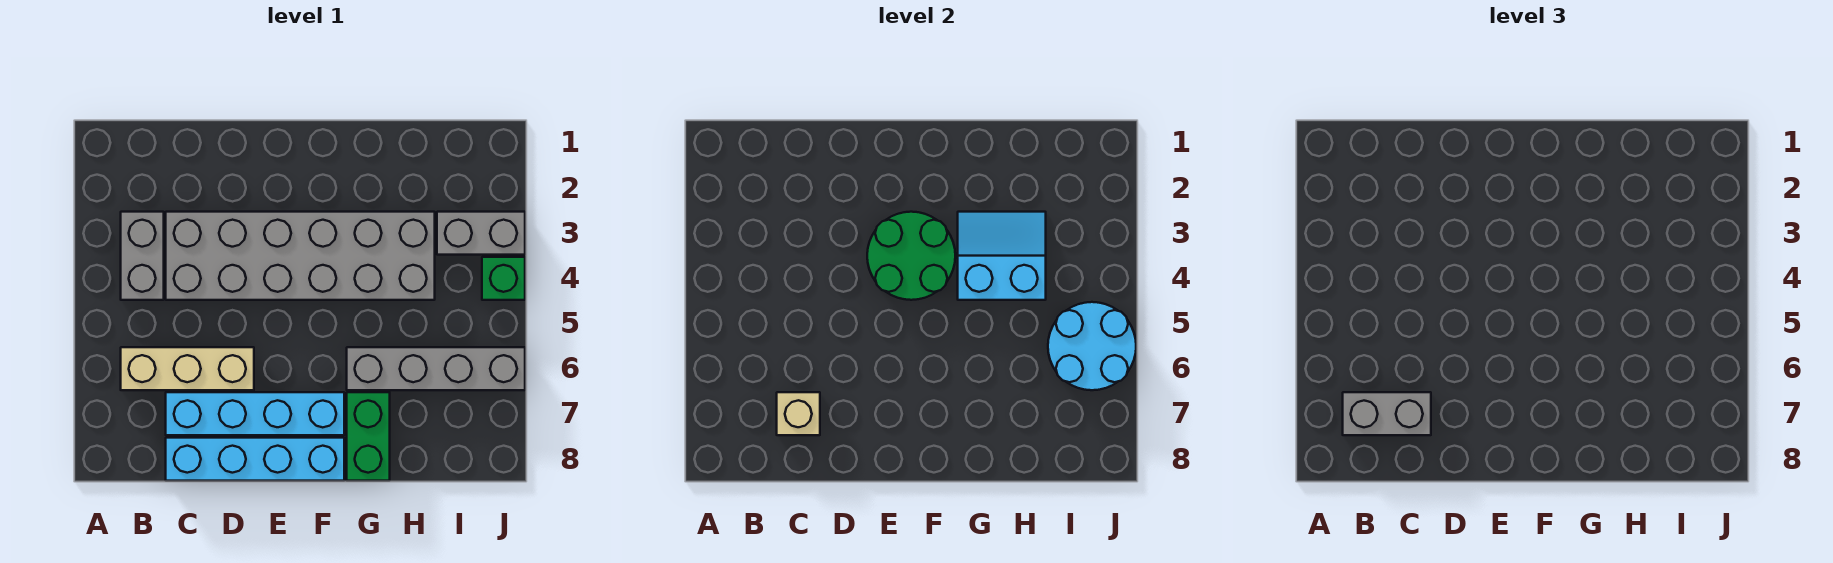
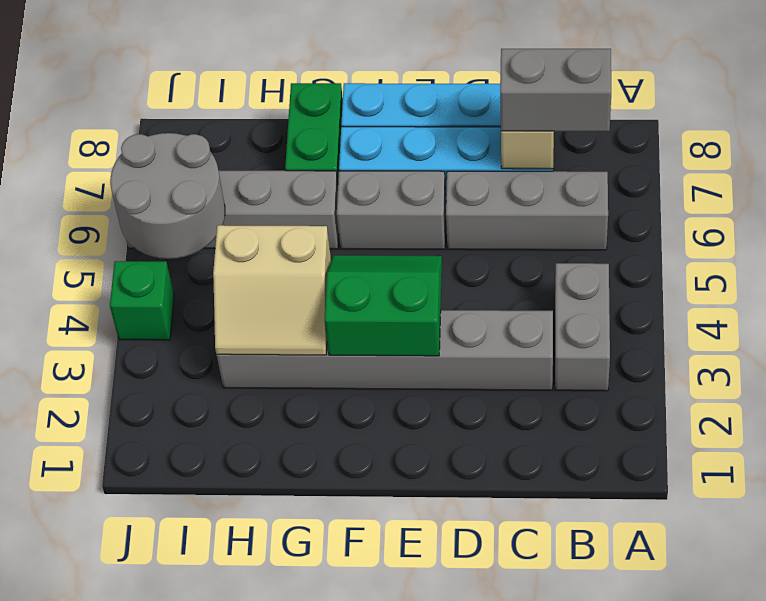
tan 1x3 brick [121,347,254,390] -> grey 1x3 brick [446,171,608,250]
grey 2x6 brick [166,212,435,300] -> grey 1x6 brick [217,310,553,390]
green 2x2 round brick [867,212,955,300] -> green 2x2 slope [325,255,442,356]
cyan 2x2 slope [958,212,1046,300] -> tan 2x2 slope [213,225,331,355]
grey 1x2 brick [437,212,525,255] -> grey 1x2 brick moved to [337,171,446,249]
cyan 2x2 round brick [1048,302,1136,390] -> grey 2x2 round brick [110,133,225,259]

